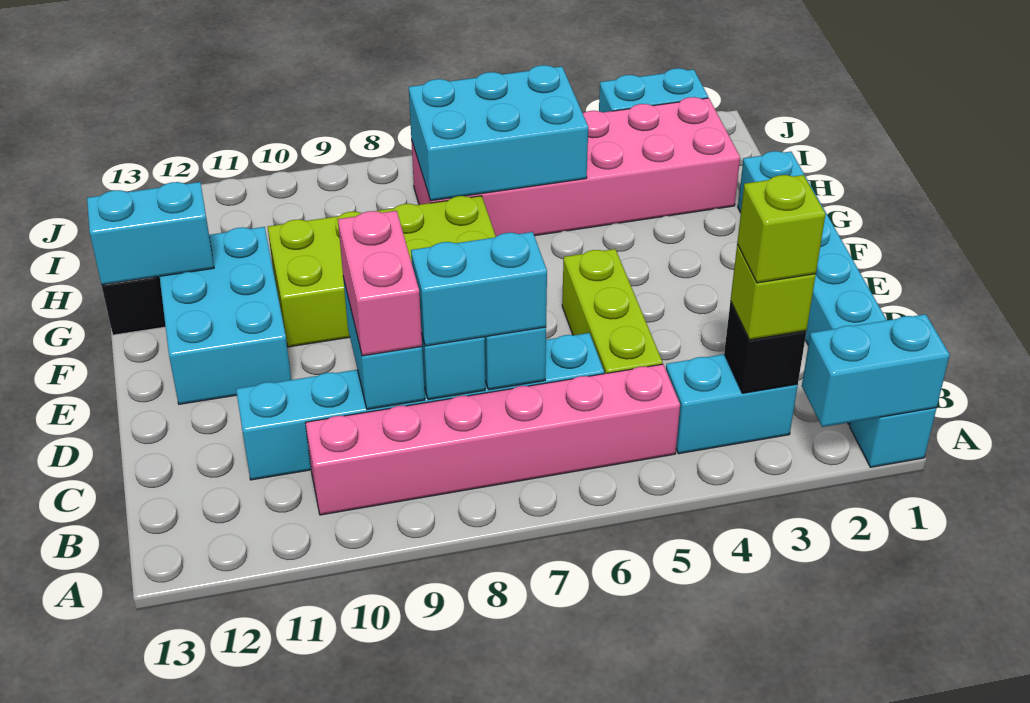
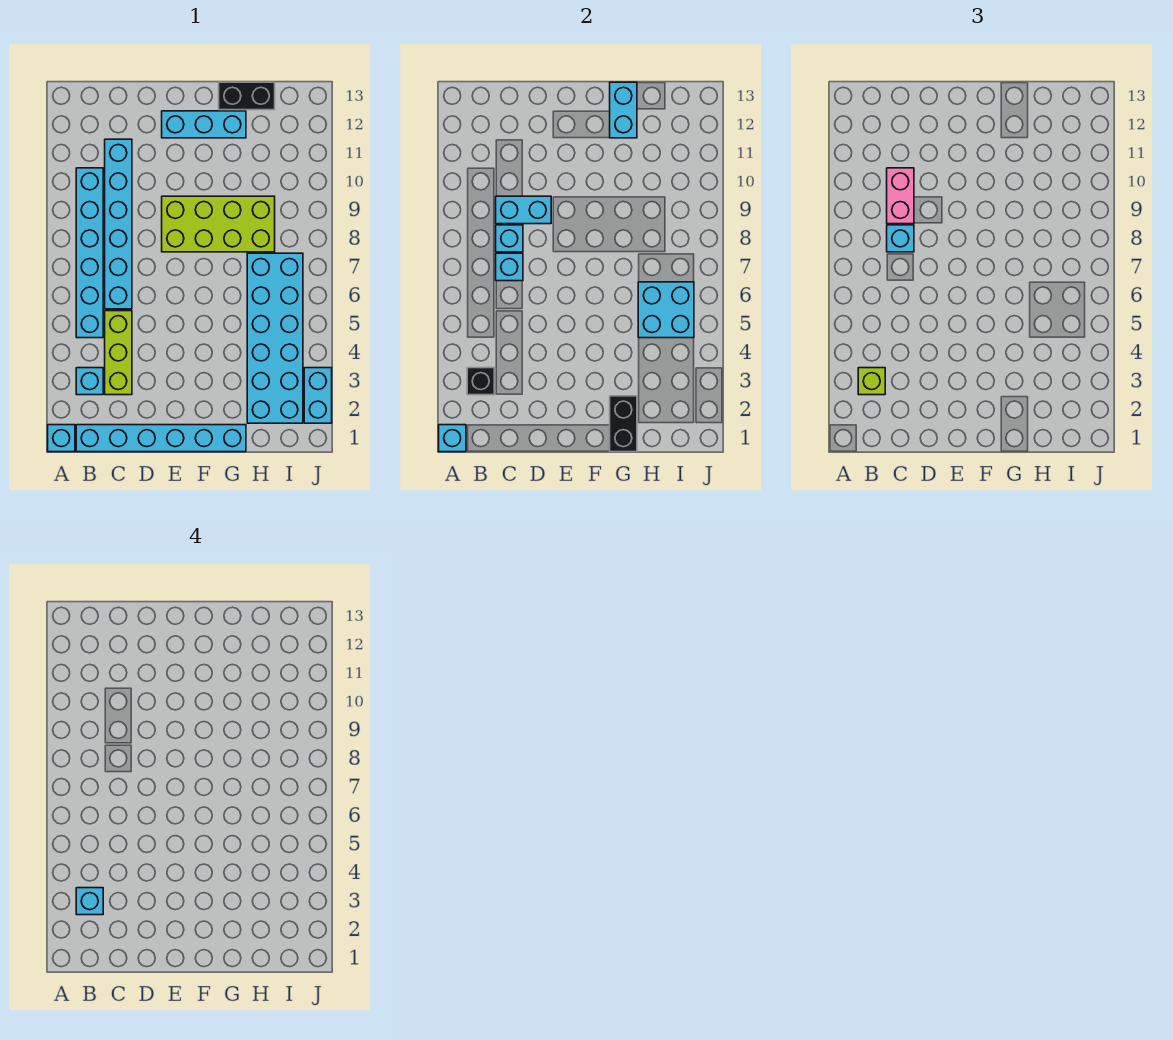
cyan 1x2 brick [802,314,950,427] -> cyan 1x1 brick [439,425,466,452]
cyan 1x2 brick [666,354,798,454] -> cyan 1x1 brick [76,368,103,395]
lime 1x1 brick [737,175,826,283] -> cyan 1x1 brick [76,888,103,915]
pink 1x6 brick [305,364,680,515] -> cyan 1x6 brick [76,168,103,338]
lime 1x3 brick [562,249,663,374] -> lime 1x3 brick turned to [105,311,132,395]
cyan 1x2 brick [411,232,547,346] -> cyan 1x1 brick [887,225,914,252]
pink 1x2 brick [338,211,422,356] -> pink 1x2 brick turned to [887,168,914,224]
cyan 2x3 brick [160,227,291,404] -> cyan 1x3 brick [162,111,246,138]
lime 2x4 brick [268,196,496,347] -> lime 2x4 brick turned to [162,196,275,252]
none -> black 1x2 brick [610,396,637,452]
pink 2x6 brick [411,97,740,236] -> cyan 2x6 brick [247,253,303,423]
cyan 2x3 brick [409,65,588,201] -> cyan 2x2 brick [638,282,694,338]

